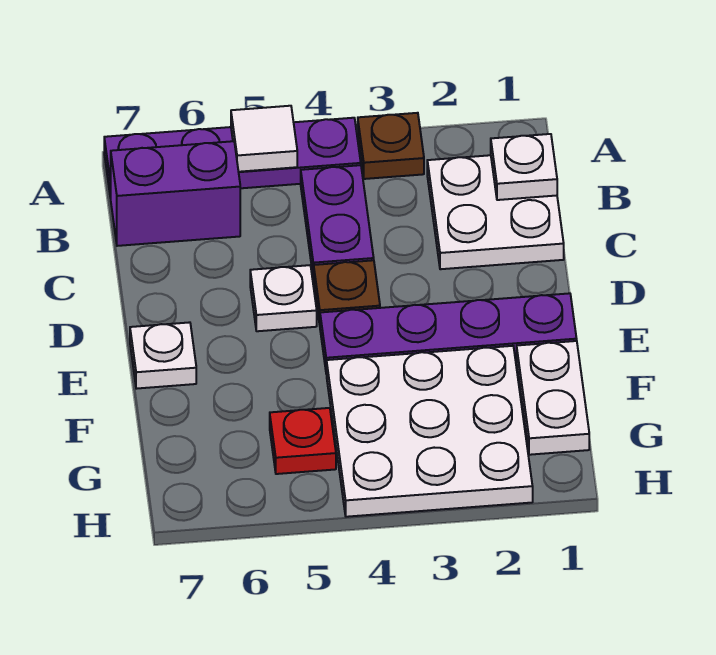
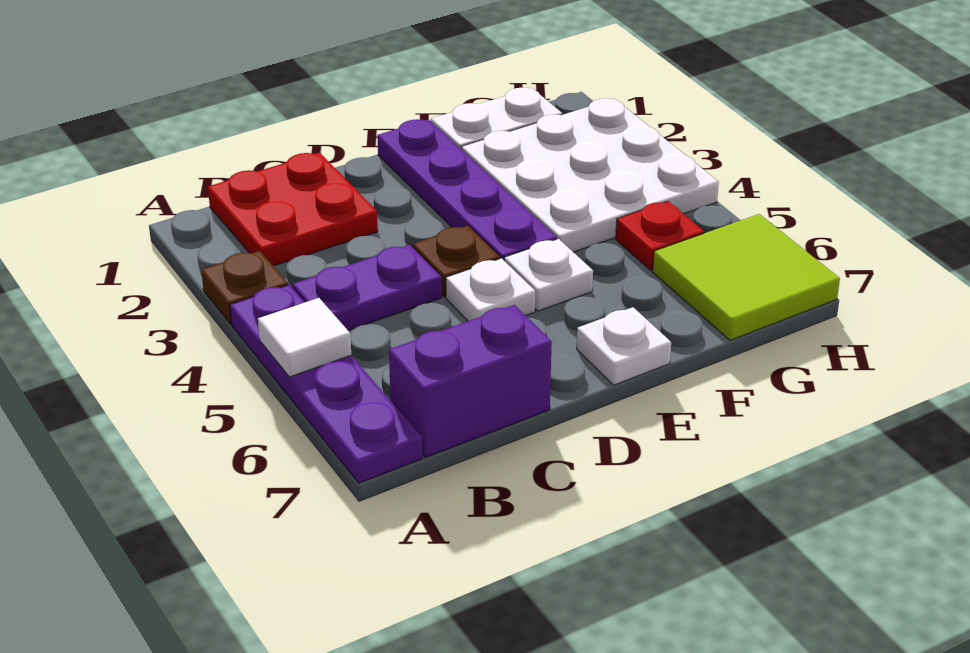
white 2x2 plate [427,155,564,269] -> red 2x2 plate [208,153,378,266]
white 1x1 plate [491,134,557,200] -> white 1x1 plate moved to [504,239,593,311]
purple 1x2 brick [111,141,240,246] -> purple 1x2 brick turned to [389,305,552,458]
none -> lime 2x2 tile [653,214,840,340]

